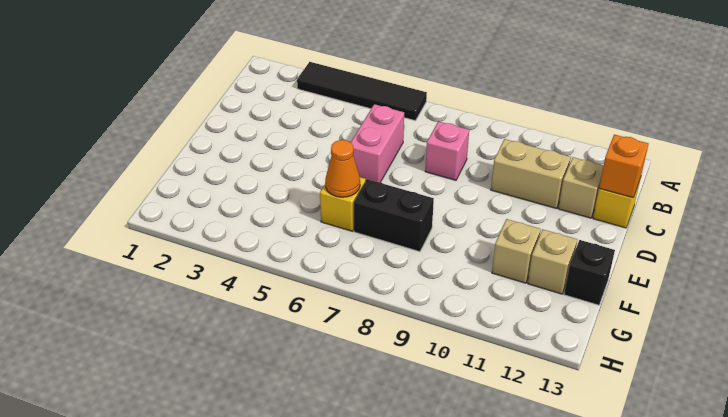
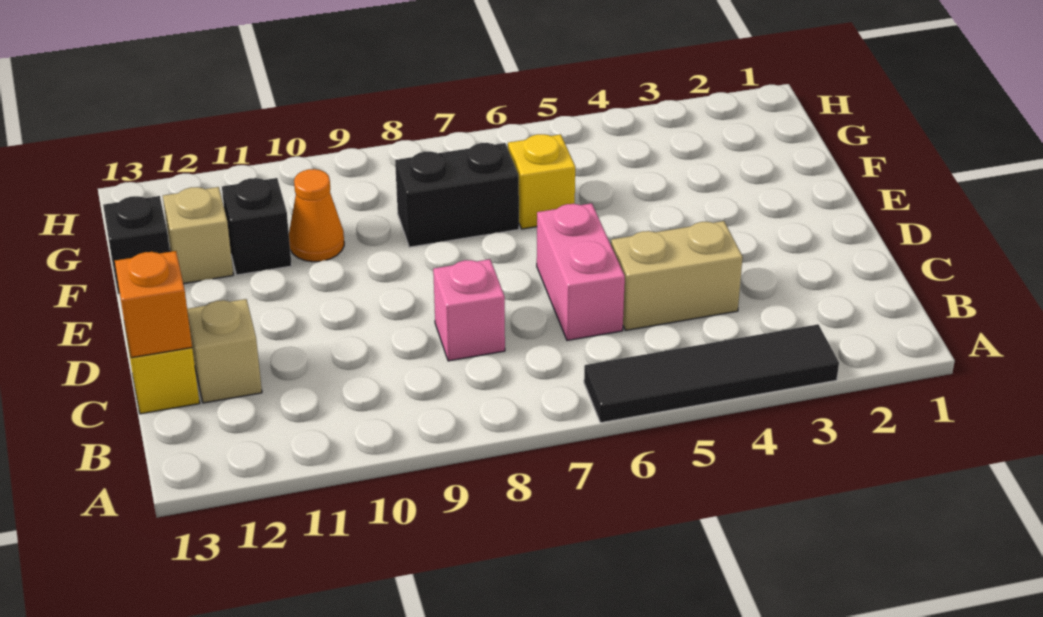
tan 1x2 brick [491,139,571,209] -> tan 1x2 brick moved to [611,221,743,330]
orange 1x1 cone [325,140,360,197] -> orange 1x1 cone moved to [289,169,344,262]
tan 1x1 brick [492,219,541,283] -> black 1x1 brick [222,178,292,275]

